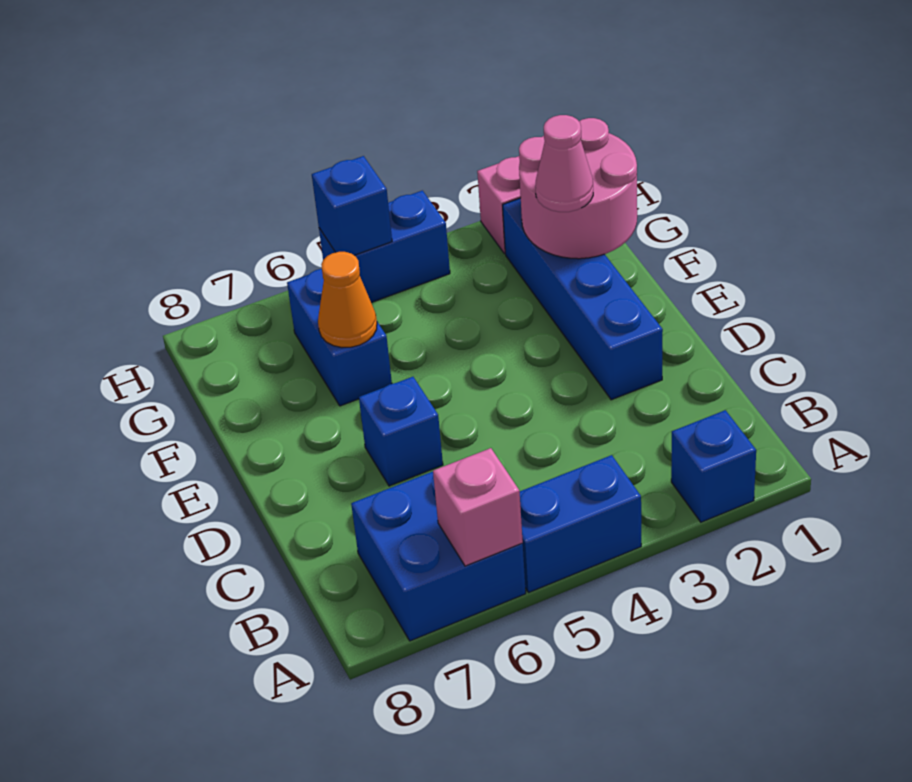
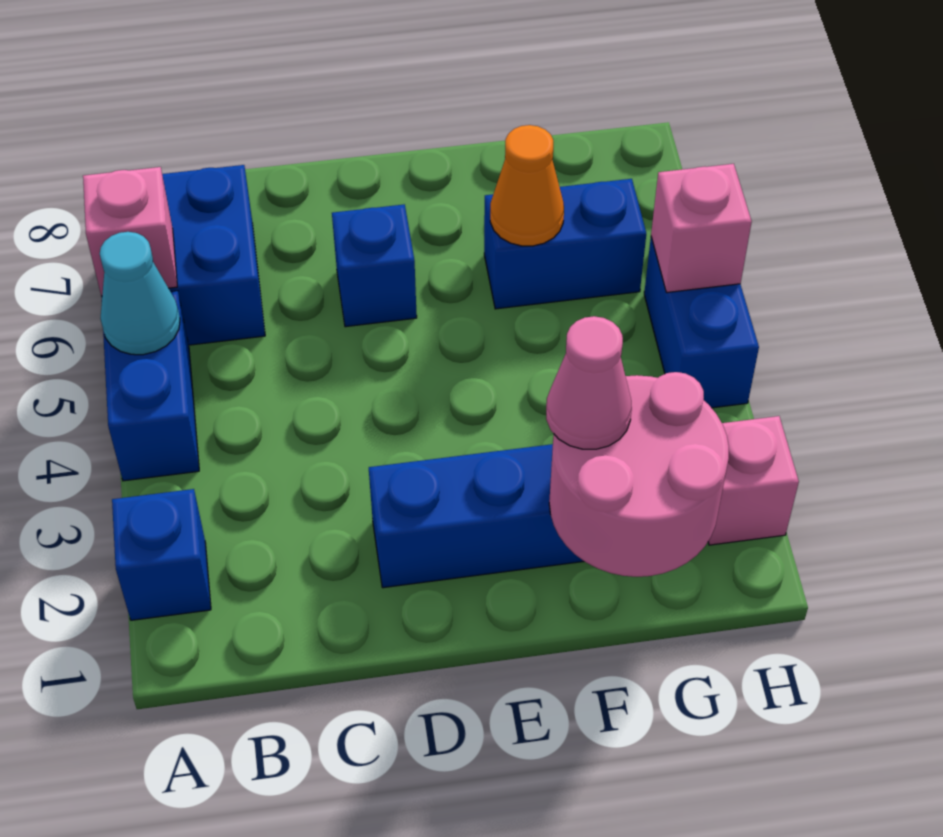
none -> cyan 1x1 cone [100,232,180,355]
blue 1x1 brick [312,156,392,255] -> pink 1x1 brick [651,164,752,292]

